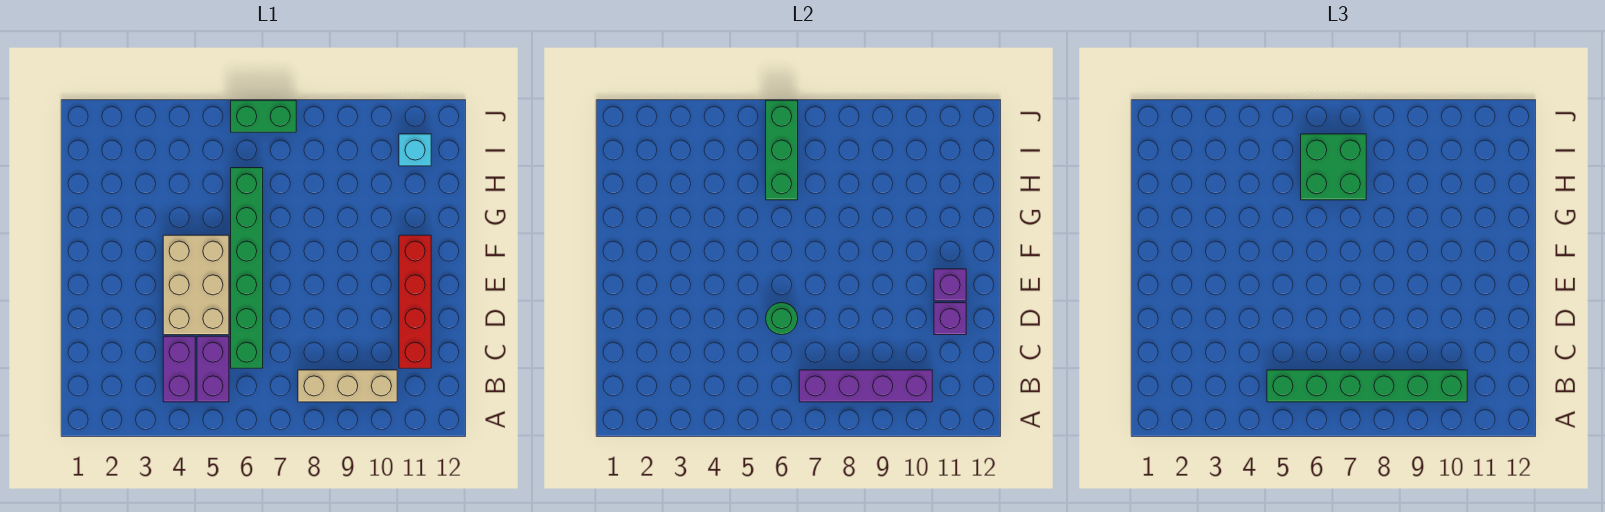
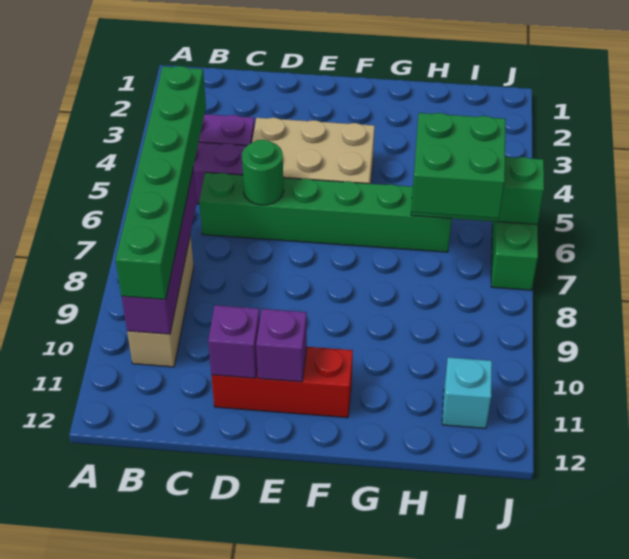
red 1x4 brick [399,235,431,368] -> red 1x3 brick [211,347,353,418]

